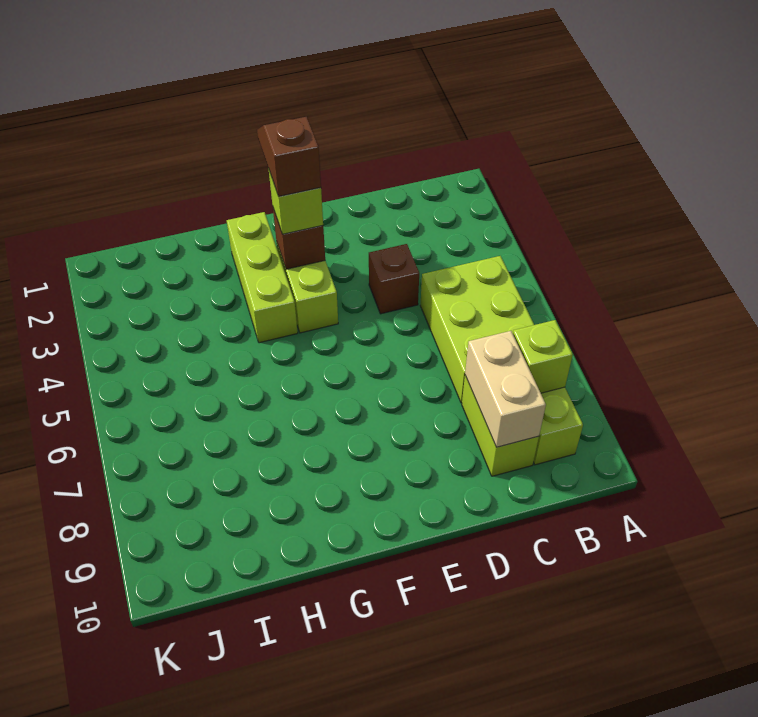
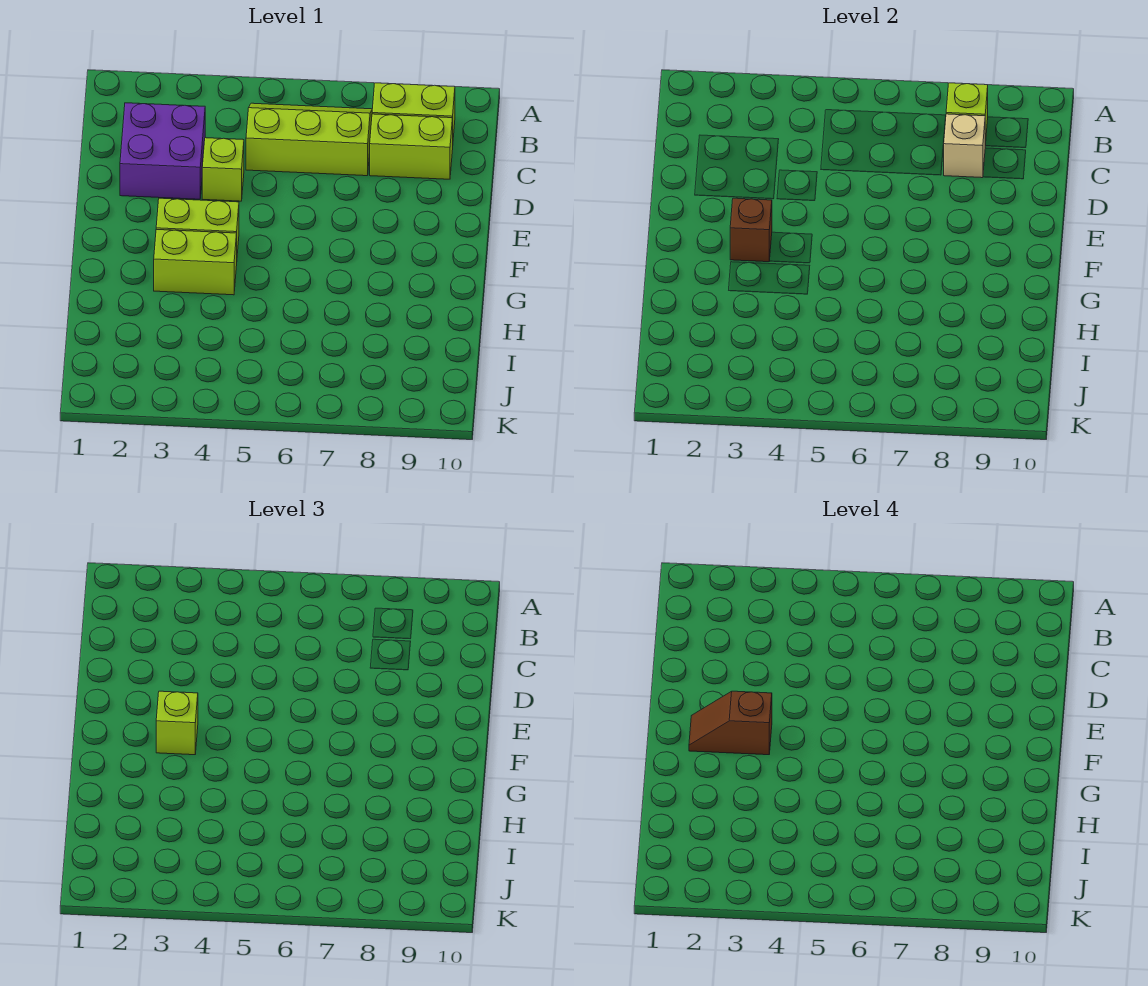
lime 2x3 brick [420,256,534,403] -> lime 2x3 slope [246,103,372,176]
none -> purple 2x2 brick [120,103,205,199]
tan 1x2 brick [465,331,546,447] -> tan 1x1 brick [943,114,985,178]
brown 1x1 brick [369,244,419,314] -> lime 1x1 brick [202,138,244,201]
lime 1x3 brick [227,212,298,343] -> lime 1x2 brick [154,229,237,295]

